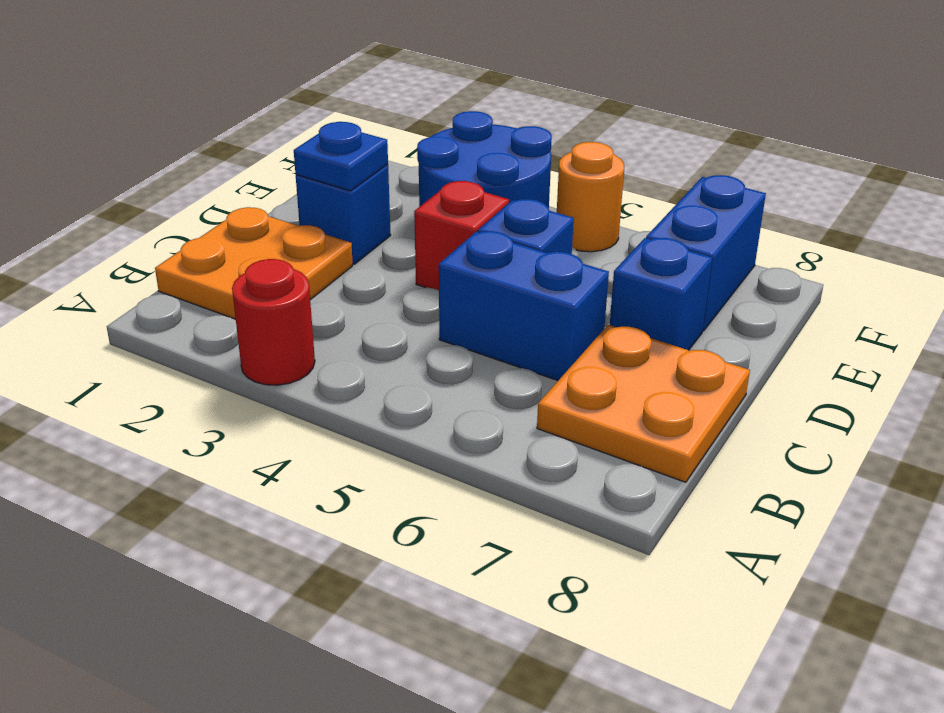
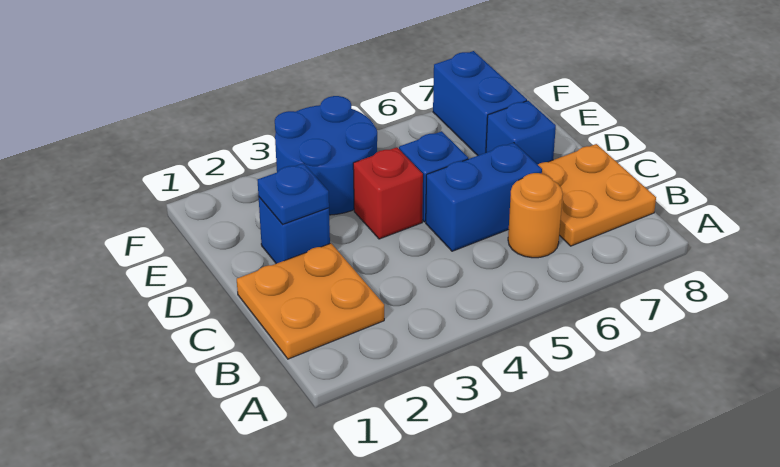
red 1x1 round brick [232,259,315,385] -> none
orange 1x1 round brick [557,142,624,252] -> orange 1x1 round brick moved to [508,173,563,258]

